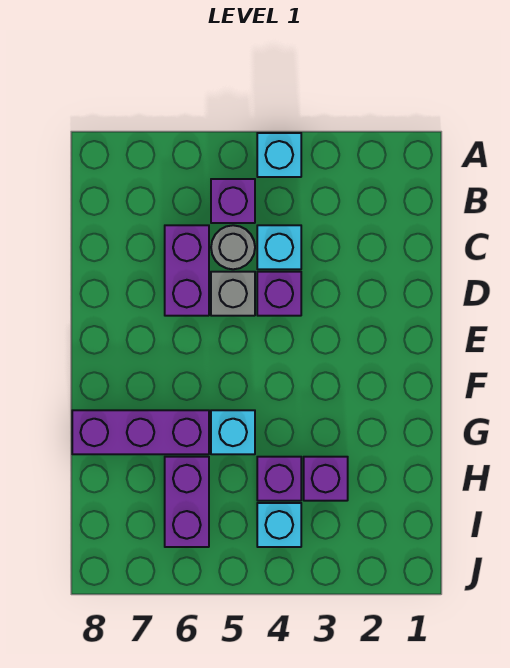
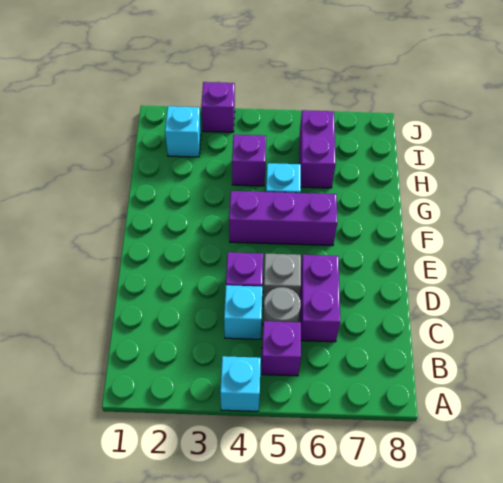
purple 1x3 brick [72,410,209,454] -> purple 1x3 brick moved to [229,191,337,245]
purple 1x1 brick [304,457,348,501] -> purple 1x1 brick moved to [201,82,235,132]
cyan 1x1 brick [257,503,301,547] -> cyan 1x1 brick moved to [165,106,201,157]

